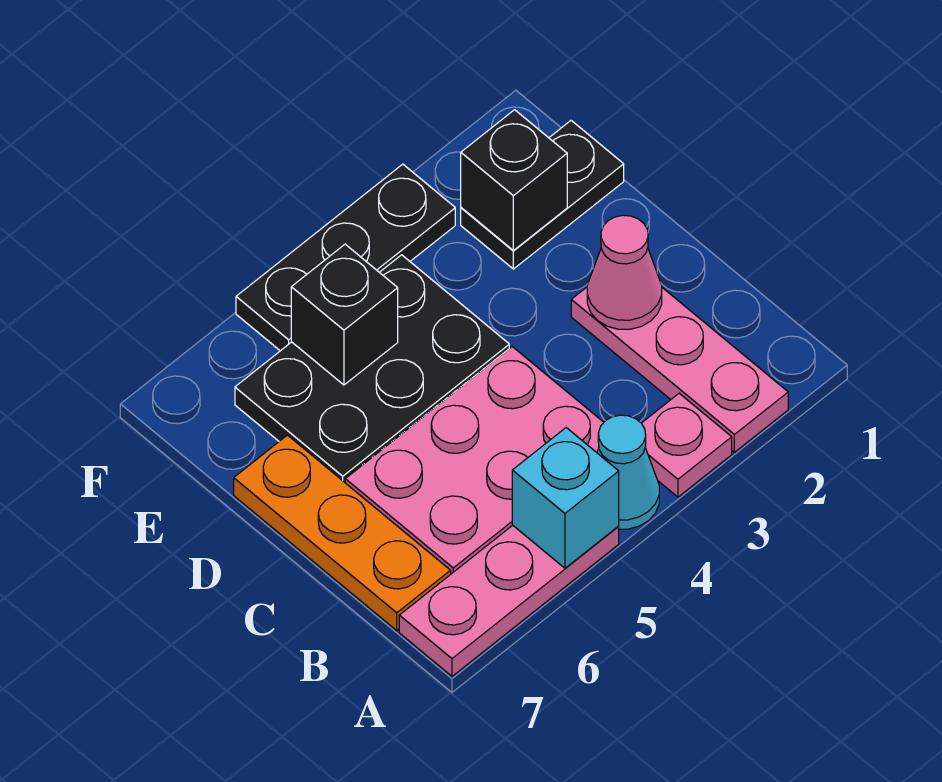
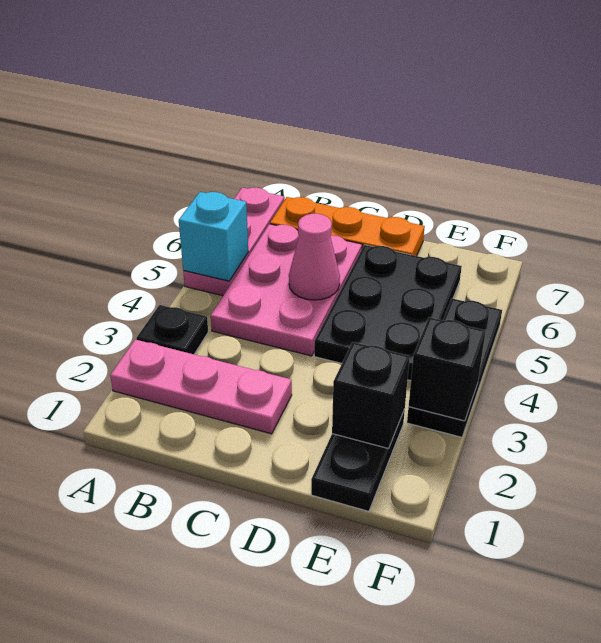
pink 1x1 plate [642,393,732,497] -> black 1x1 plate [136,305,208,354]
cyan 1x1 cone [597,415,659,529] -> none
pink 1x1 cone [587,215,662,329] -> pink 1x1 cone moved to [289,214,340,300]
black 1x1 brick [291,244,398,385] -> black 1x1 brick moved to [409,317,486,421]

